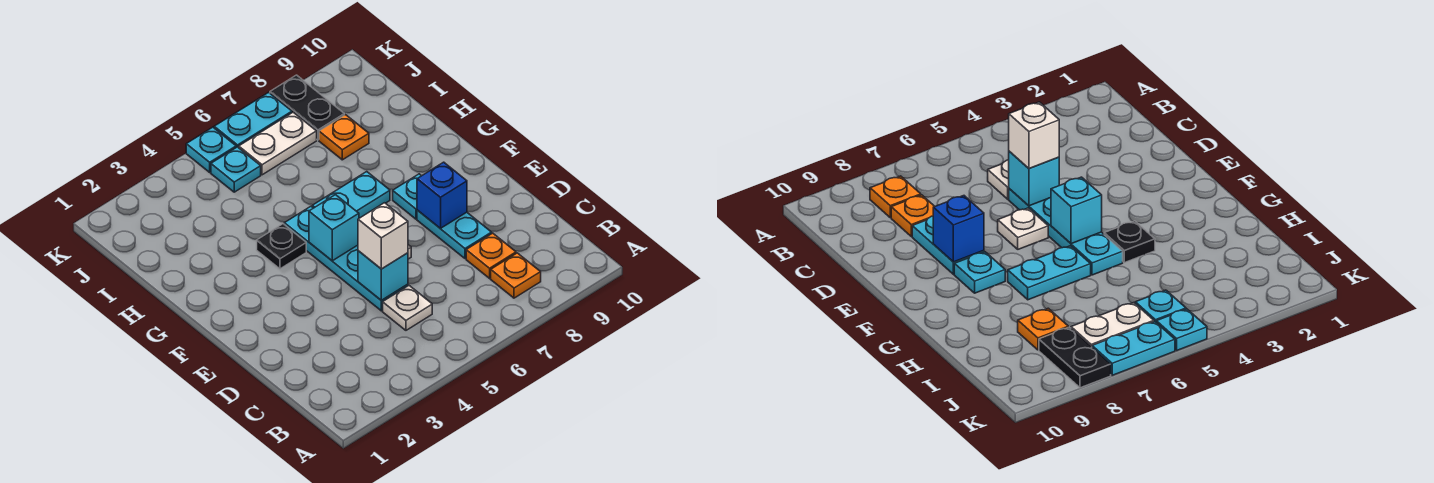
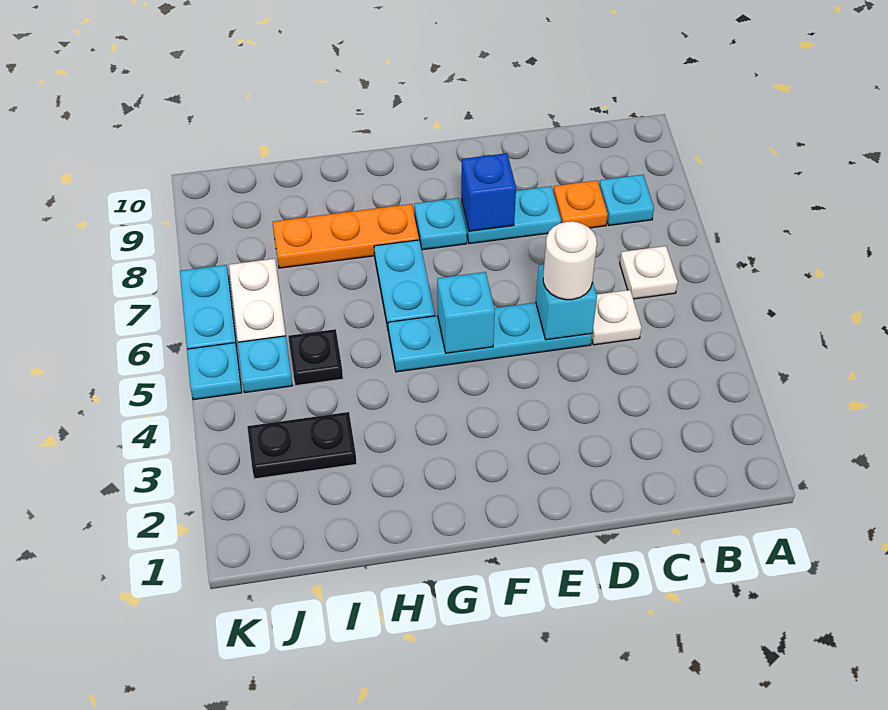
orange 1x1 plate [491,253,541,298] -> cyan 1x1 plate [599,175,654,225]
white 1x1 brick [358,203,408,269] -> white 1x1 round brick [543,221,597,300]
white 1x1 plate [998,208,1048,249] -> white 1x1 plate moved to [620,246,678,299]
black 1x1 plate [257,224,306,269] -> black 1x1 plate moved to [288,329,343,386]
orange 1x1 plate [319,115,369,160] -> orange 1x3 plate [273,204,419,268]
black 1x2 plate [270,75,344,140] -> black 1x2 plate moved to [247,412,357,479]

